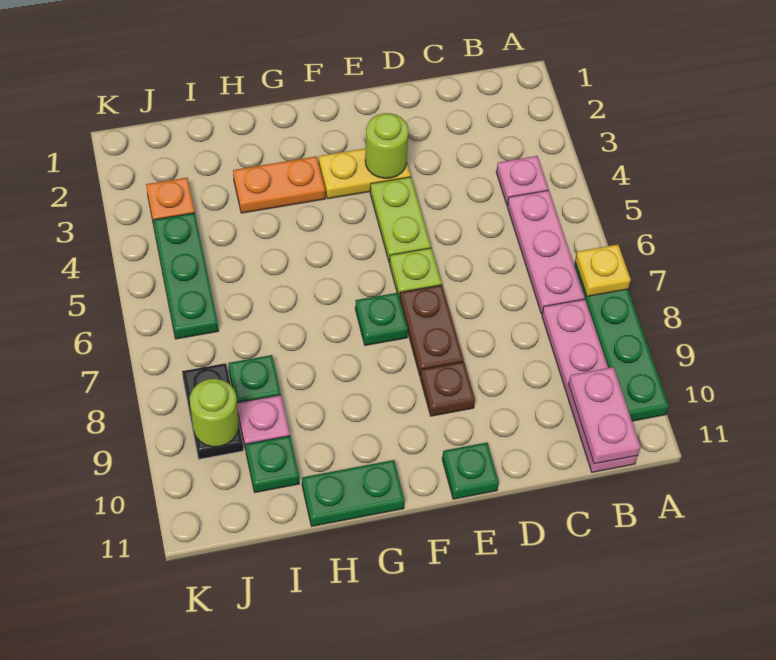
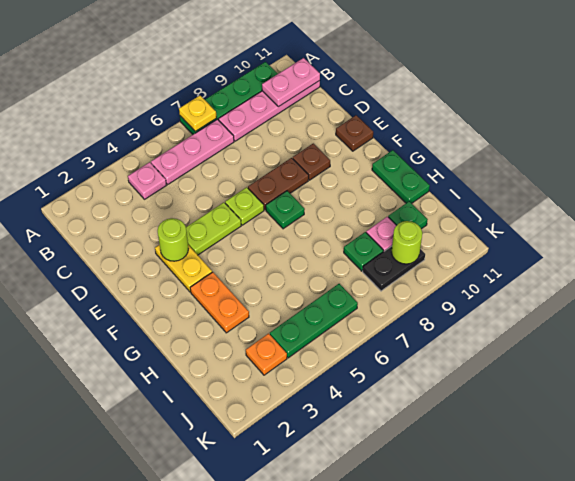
green 1x1 plate [442,443,499,499] -> brown 1x1 plate [336,115,373,151]

